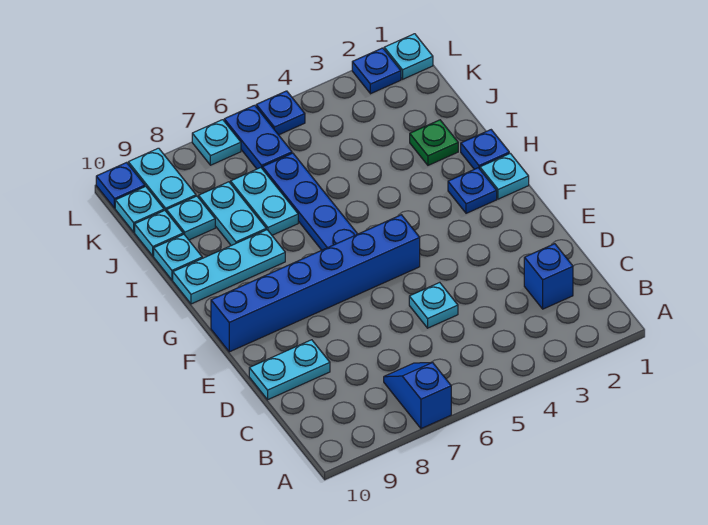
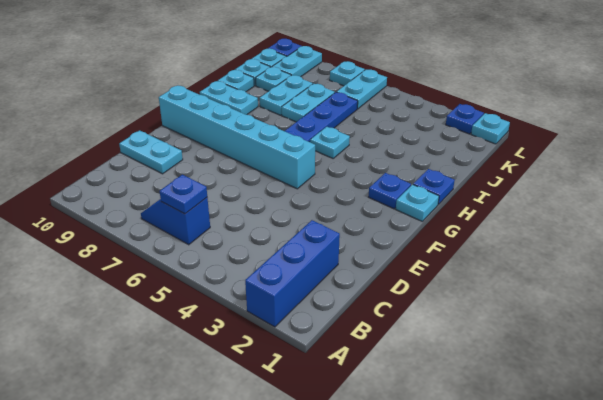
blue 1x2 slope [384,362,451,429] -> blue 1x2 slope turned to [141,198,210,245]
blue 1x1 brick [524,244,573,309] -> blue 1x3 brick [245,220,340,327]
cyan 1x1 plate [409,282,458,328] -> cyan 1x1 plate moved to [310,127,350,158]
blue 1x6 brick [211,215,420,352] -> cyan 1x6 brick [159,86,315,189]
cyan 1x3 plate [173,230,285,304] -> cyan 1x2 plate [200,81,258,115]
green 1x1 plate [410,120,458,165] -> none
blue 1x2 plate [224,105,292,169] -> cyan 1x2 plate [337,70,387,109]
blue 1x1 plate [256,91,305,135] -> blue 1x1 plate moved to [160,175,207,214]

